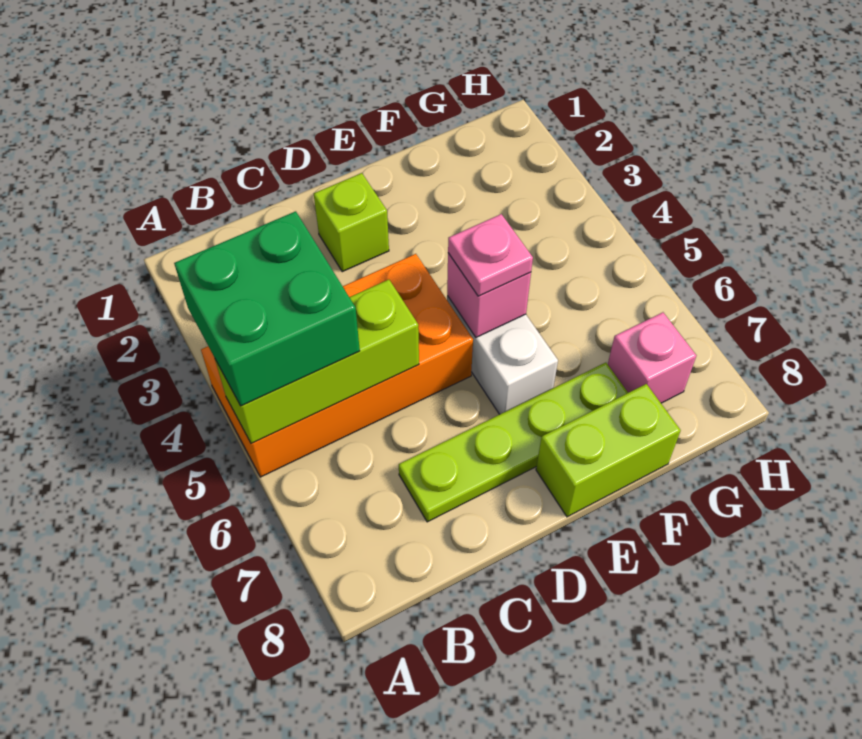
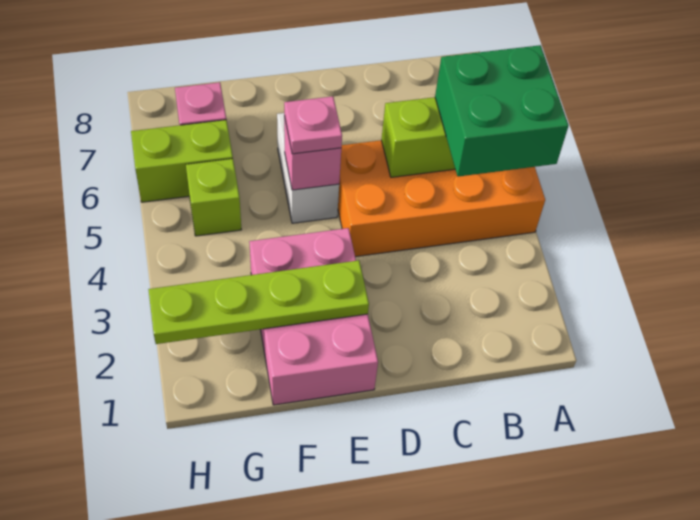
lime 1x4 plate [399,363,628,522] -> lime 1x4 plate moved to [148,260,369,344]
lime 1x1 brick [314,173,389,272] -> lime 1x1 brick moved to [186,159,241,236]
none -> pink 2x3 brick [249,228,378,405]
lime 1x2 brick [536,384,681,517] -> lime 1x2 brick moved to [131,120,233,202]

